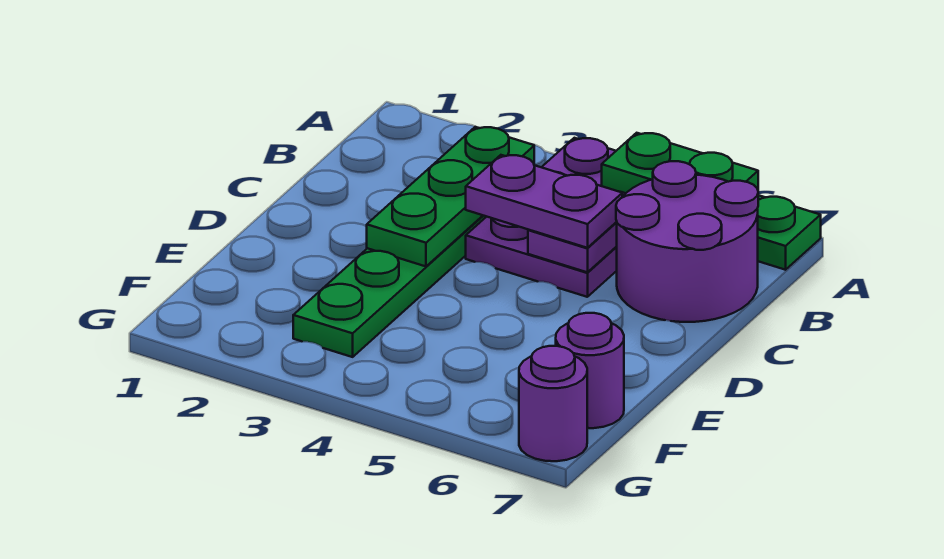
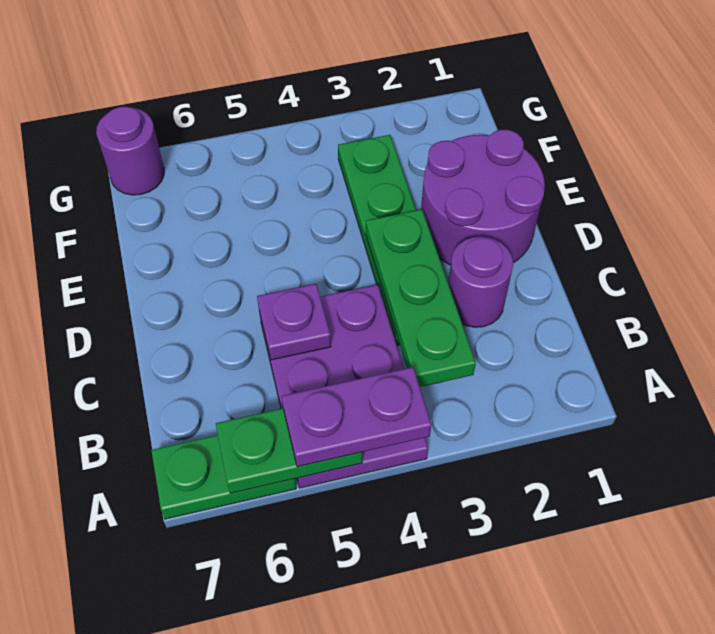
purple 2x2 round brick [616,161,758,322] -> purple 2x2 round brick moved to [421,130,545,265]
purple 1x2 plate [466,155,622,248] -> purple 1x2 plate moved to [282,367,432,467]
purple 1x1 round brick [556,313,624,428] -> purple 1x1 round brick moved to [448,236,513,327]

